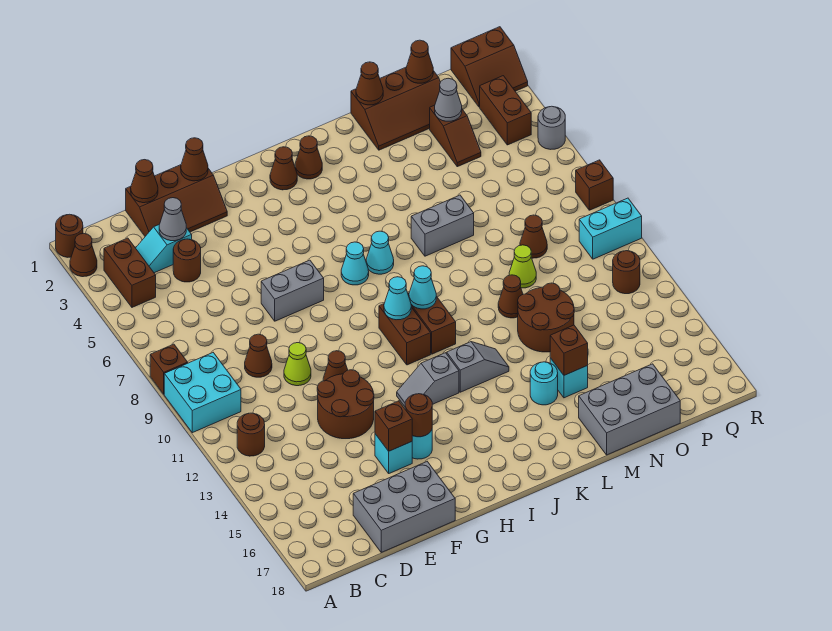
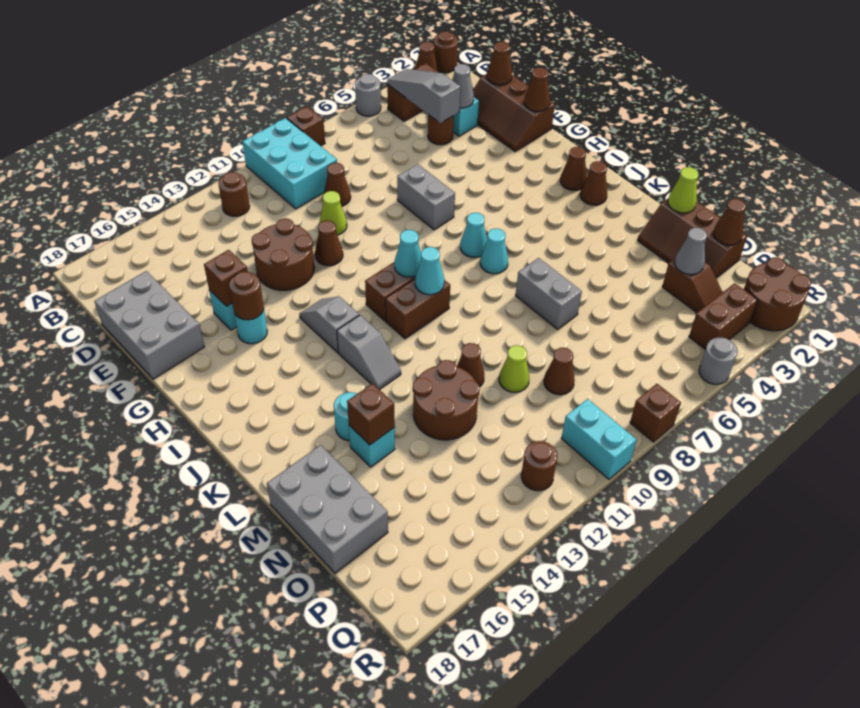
none -> grey 1x1 round brick [355,74,381,116]
cyan 2x2 brick [164,353,241,433] -> cyan 2x3 brick [243,118,337,209]
none -> grey 1x3 slope [387,69,460,123]
brown 1x1 cone [356,62,383,105] -> lime 1x1 cone [668,167,698,213]
brown 1x2 slope [430,105,481,167] -> brown 1x2 slope turned to [662,259,723,313]
brown 2x2 slope [451,27,528,107] -> brown 2x2 round brick [744,257,811,331]

